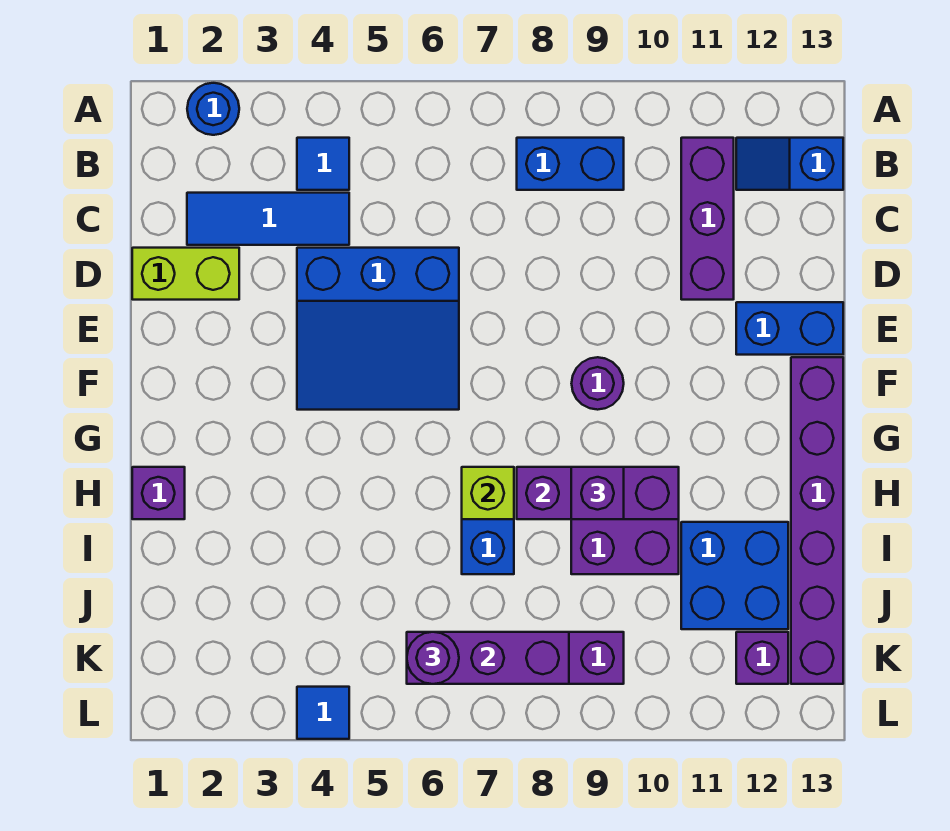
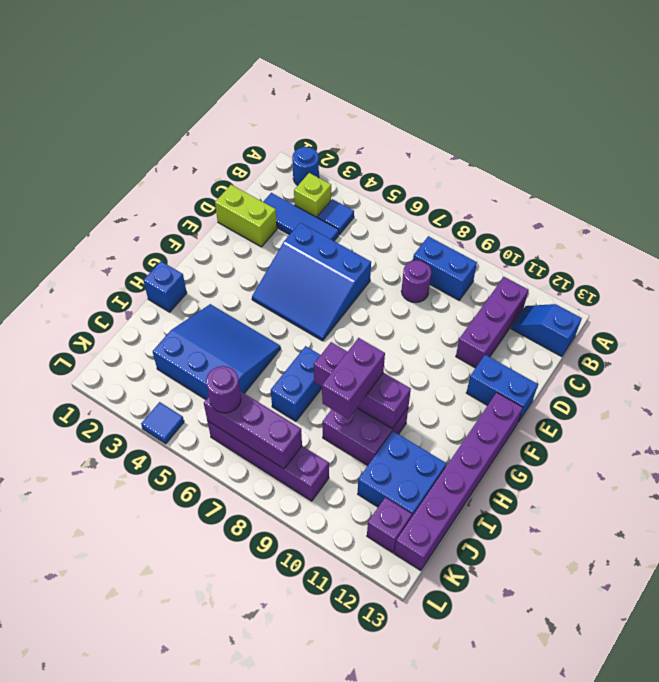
purple 1x1 round brick [572,357,624,410] -> purple 1x1 round brick moved to [401,260,431,303]
purple 1x1 brick [132,467,185,519] -> blue 1x1 brick [143,261,187,312]
none -> blue 3x3 slope [153,304,281,399]
lime 1x1 brick [462,467,514,519] -> lime 1x1 brick moved to [294,173,331,217]
purple 1x1 brick [571,467,624,519] -> purple 1x2 brick [322,338,385,419]

